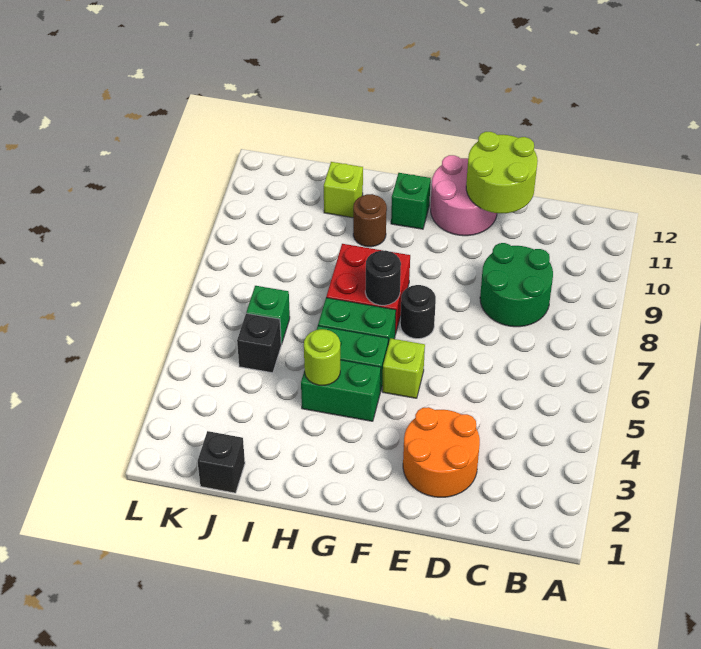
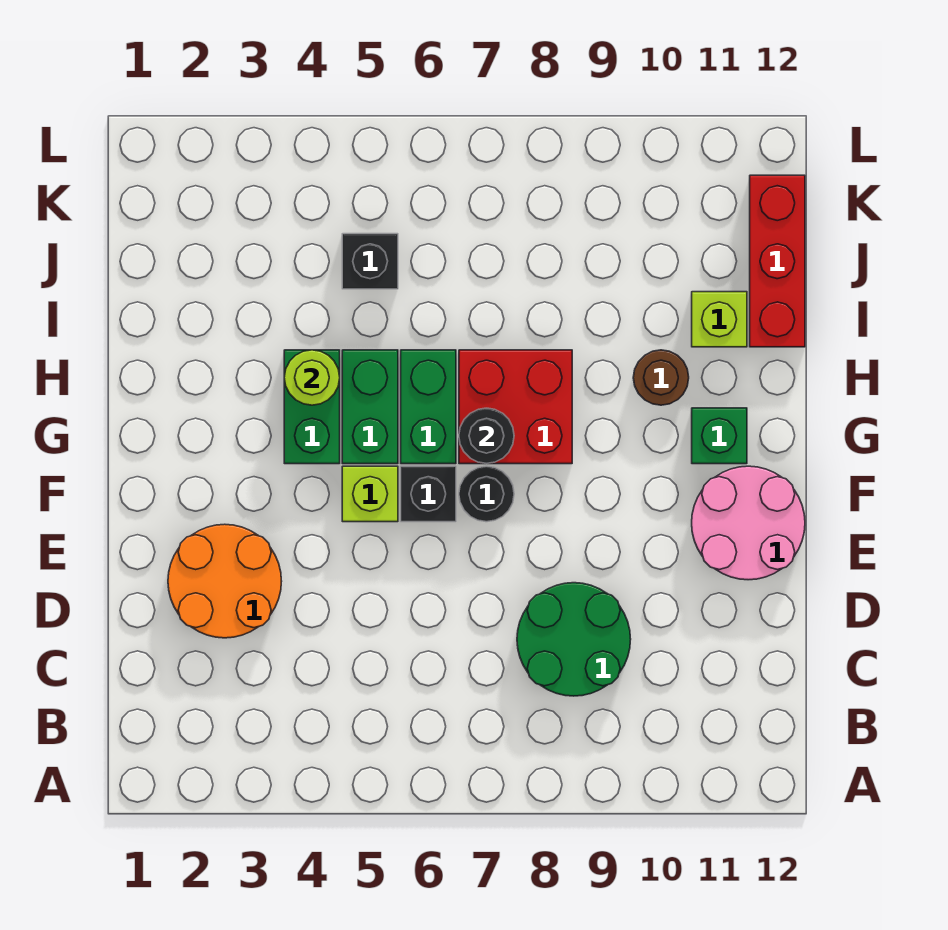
lime 2x2 round brick [466,132,538,213] -> none
none -> red 1x3 brick [750,175,805,347]
black 1x1 brick [198,431,245,493] -> black 1x1 brick moved to [401,466,456,522]
green 1x1 brick [246,286,290,344] -> none

